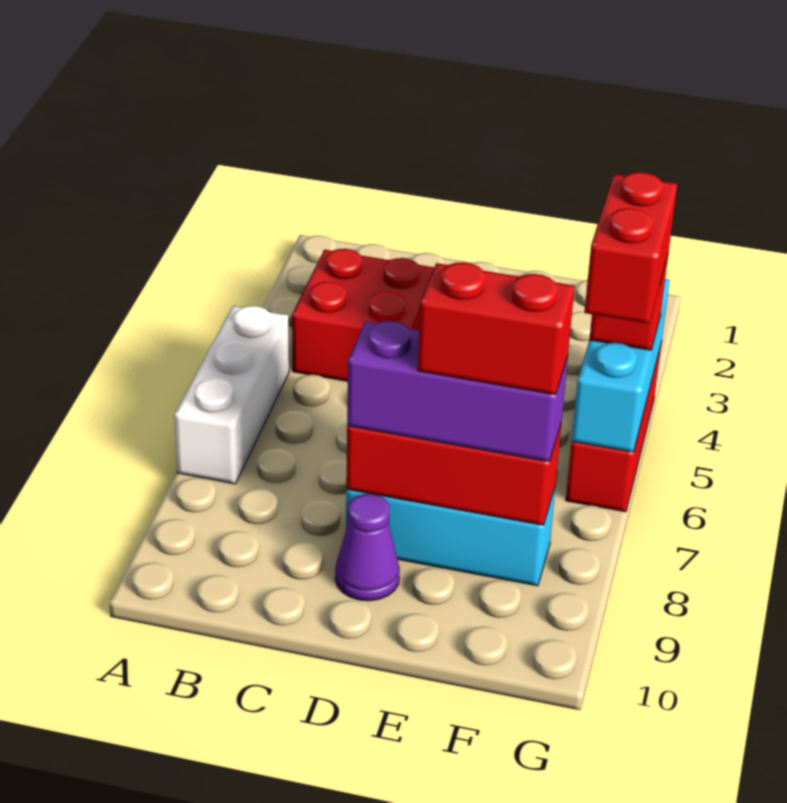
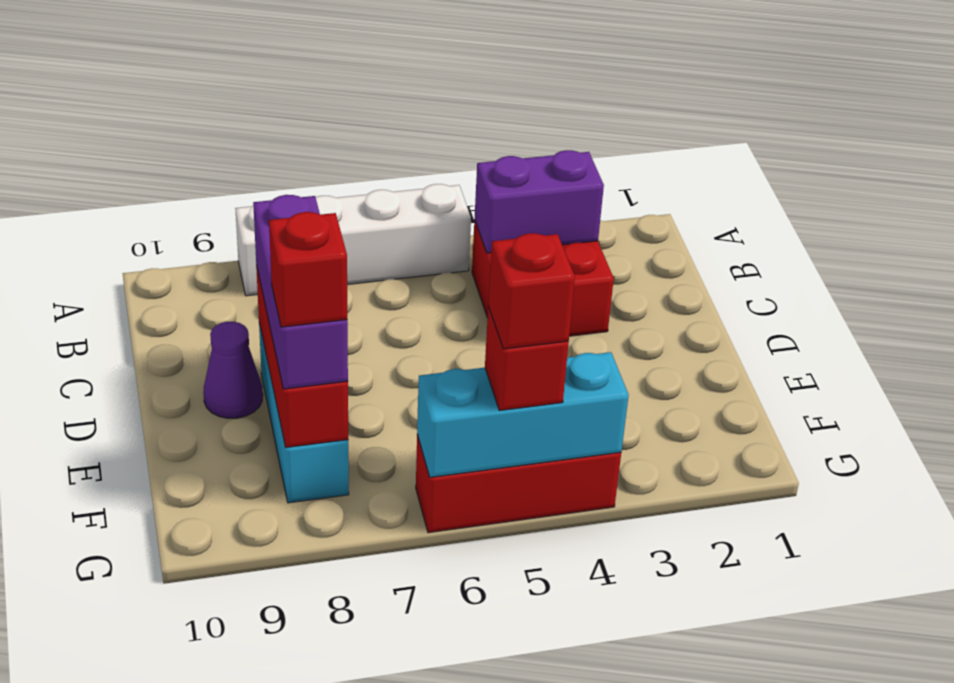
white 1x3 brick [174,306,289,484] -> white 1x4 brick [235,184,471,296]
none -> purple 1x2 brick [475,150,604,253]
red 1x2 brick [418,262,575,395] -> red 1x1 brick [269,212,347,327]
red 1x2 brick [584,172,677,324] -> red 1x1 brick [488,233,575,349]

